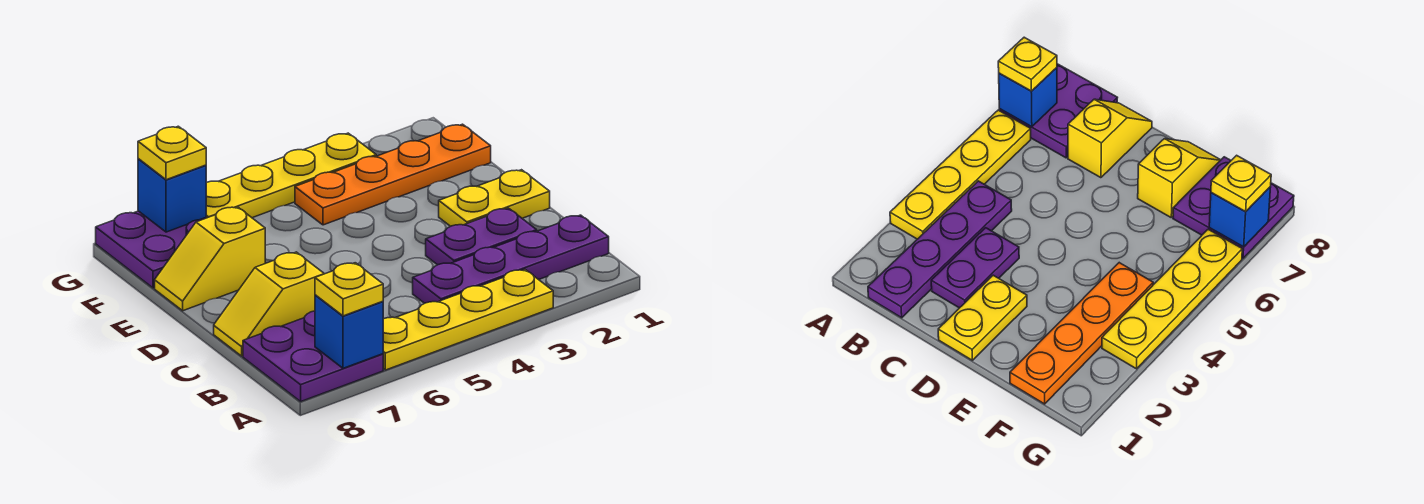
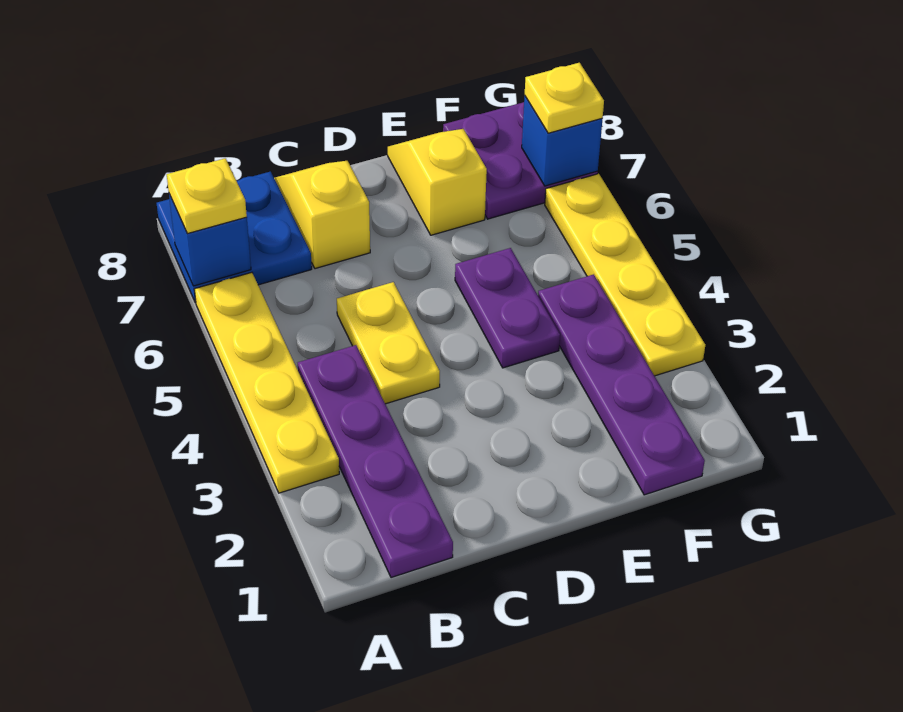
purple 2x2 plate [243,311,383,401] -> blue 2x2 plate [157,172,312,303]
purple 1x2 plate [426,208,537,265] -> purple 1x2 plate moved to [455,248,560,368]
yellow 1x2 plate [439,170,550,226] -> yellow 1x2 plate moved to [337,282,440,404]
orange 1x4 plate [295,124,491,225] -> purple 1x4 plate [538,274,705,495]

